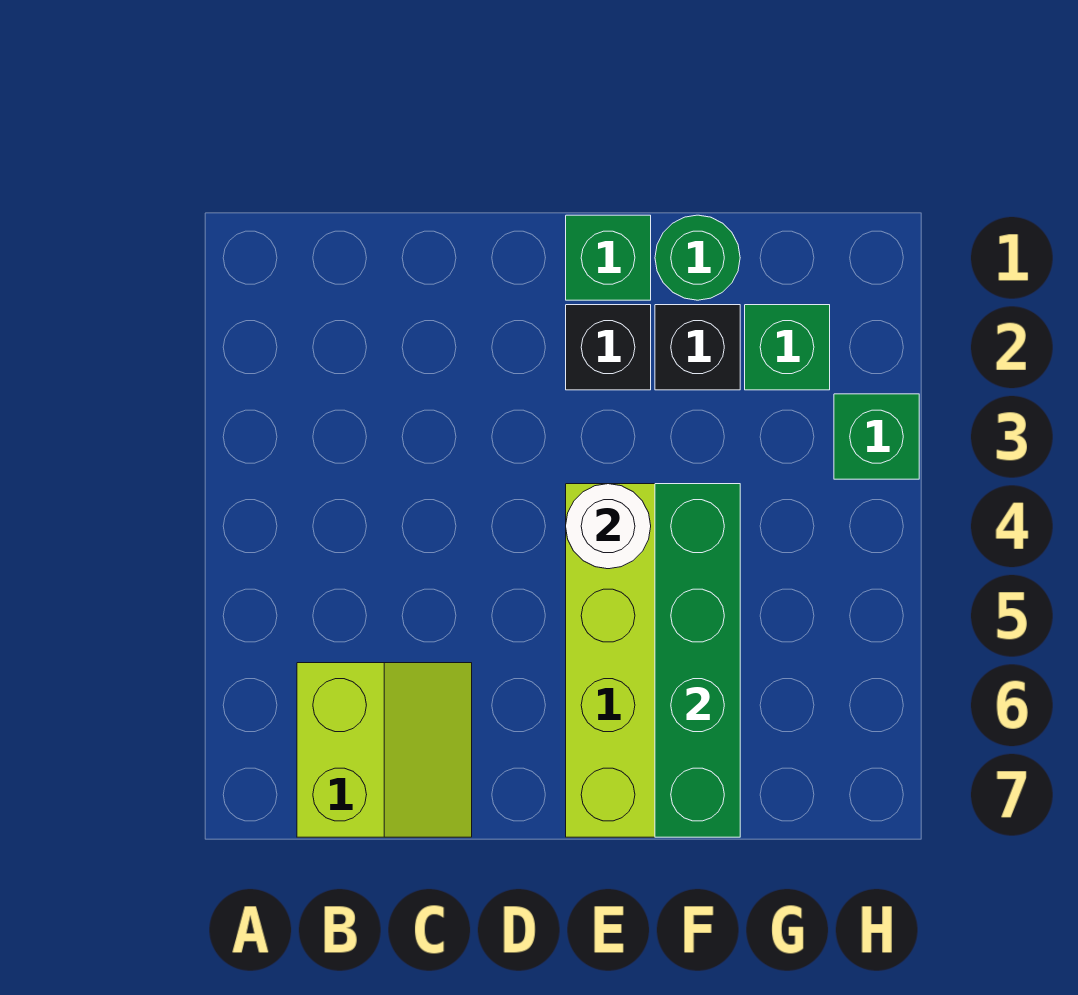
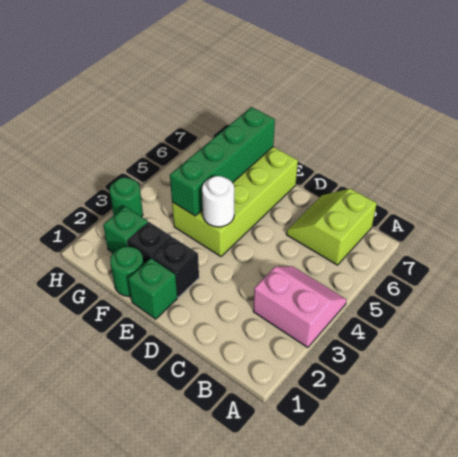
none -> pink 2x2 slope [253,266,347,348]
green 1x1 brick [834,394,919,479] -> green 1x1 round brick [110,178,143,217]

